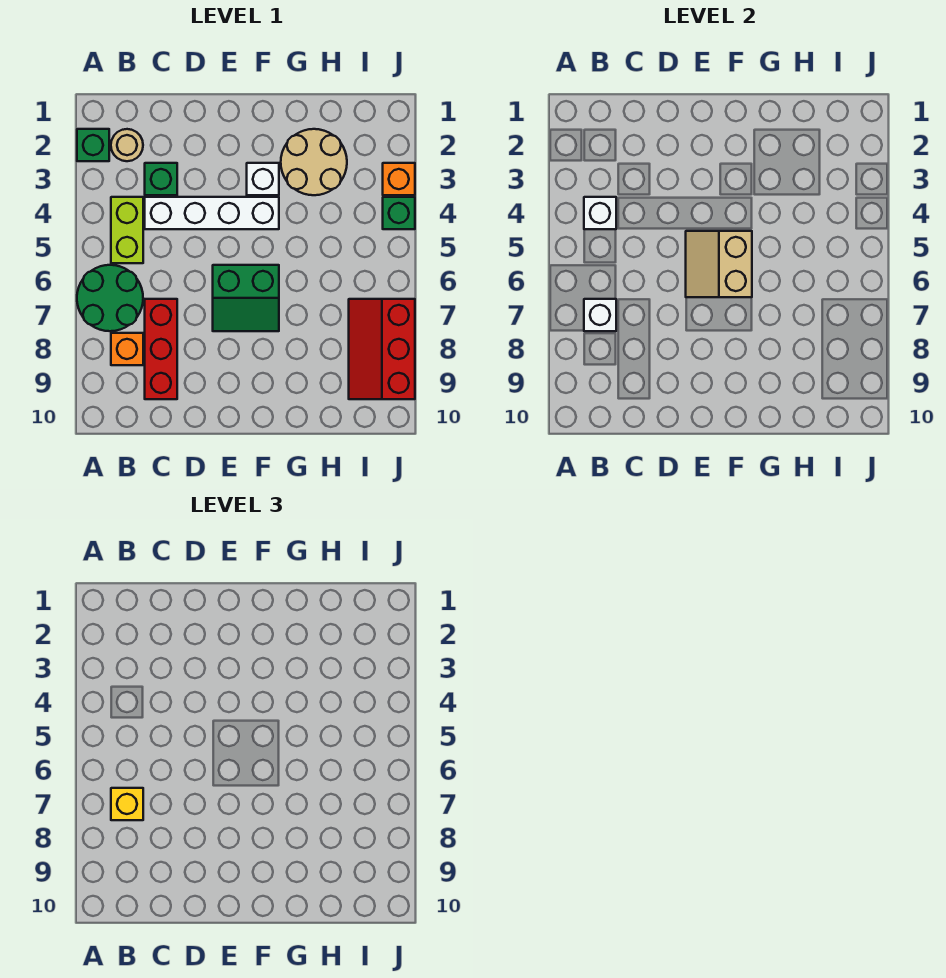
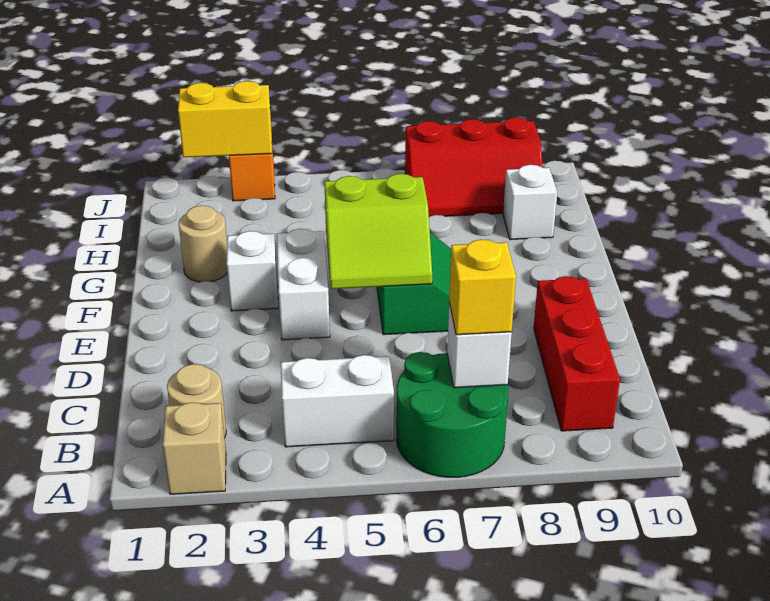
green 1x1 brick [77,129,109,161] -> tan 1x1 brick [163,402,226,494]
lime 1x2 brick [111,197,143,263] -> white 1x2 brick [281,355,394,447]
white 1x1 brick [584,197,616,229] -> white 1x1 brick moved to [503,165,557,240]
orange 1x1 brick [111,333,143,365] -> none
green 1x1 brick [145,163,177,195] -> none
white 1x4 brick [145,197,279,229] -> white 1x2 brick [277,229,330,340]
red 1x3 brick [145,299,177,399] -> red 1x3 brick turned to [534,276,620,431]
tan 2x2 slope [686,231,752,297] -> lime 2x2 slope [324,174,432,289]
tan 2x2 round brick [281,129,347,195] -> tan 1x1 round brick [179,205,227,282]
none -> yellow 1x2 brick [178,81,272,157]
green 1x1 brick [383,197,415,229] -> none

